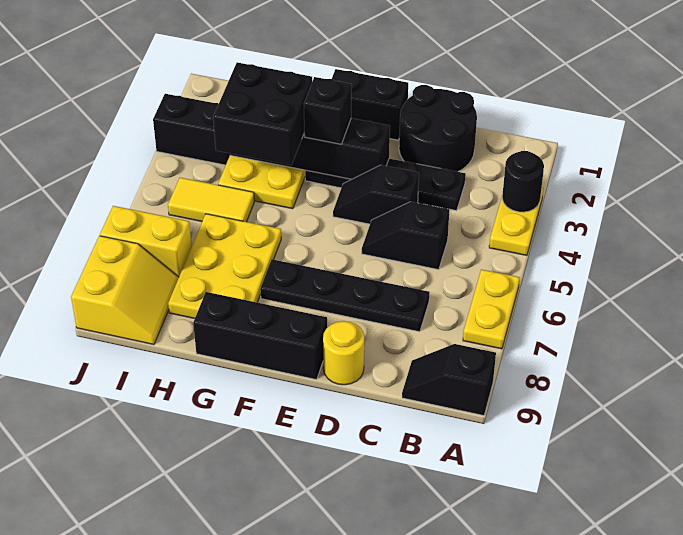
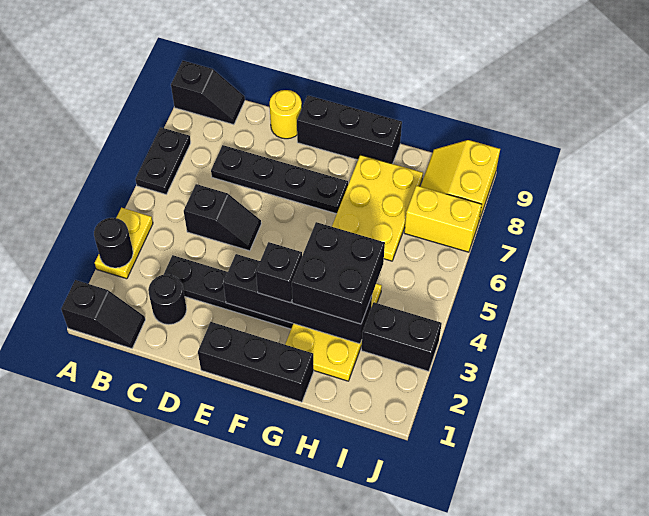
yellow 1x2 plate [463,269,520,349] -> black 1x2 plate [135,127,191,194]
black 2x2 round brick [399,85,477,172] -> black 1x1 round brick [148,274,187,325]
black 1x2 slope [333,165,419,224] -> black 1x2 slope moved to [61,280,145,348]
black 1x2 brick [332,69,408,140] -> black 1x3 brick [198,322,314,402]
yellow 1x2 tile [168,178,254,222] -> none

